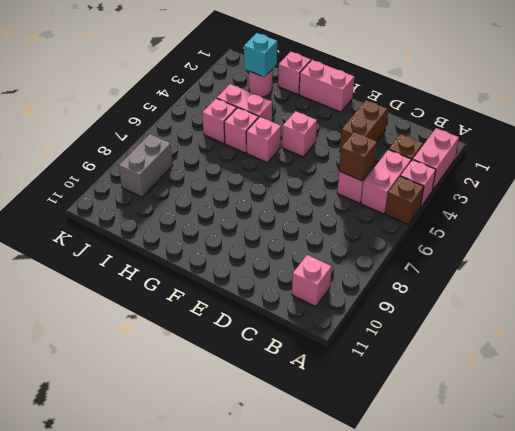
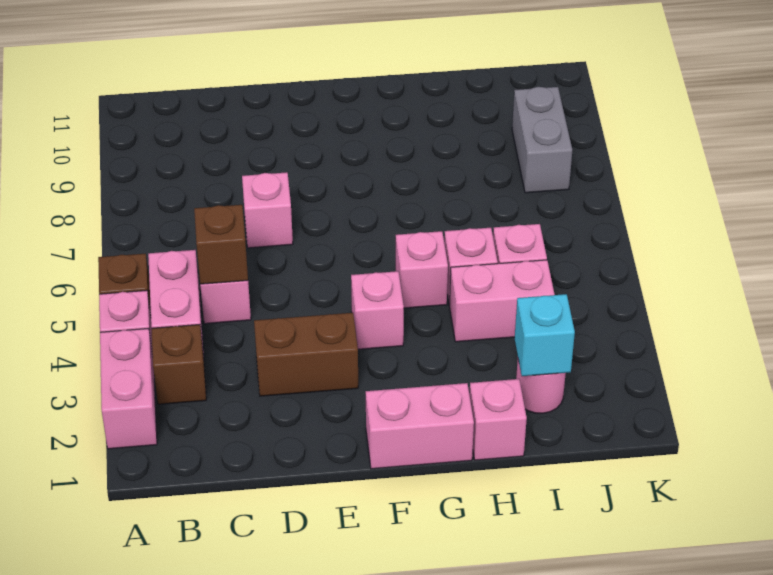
pink 1x1 brick [292,255,332,307] -> pink 1x1 brick moved to [242,172,293,248]
brown 1x2 brick [340,100,388,152] -> brown 1x2 brick turned to [254,313,358,396]

